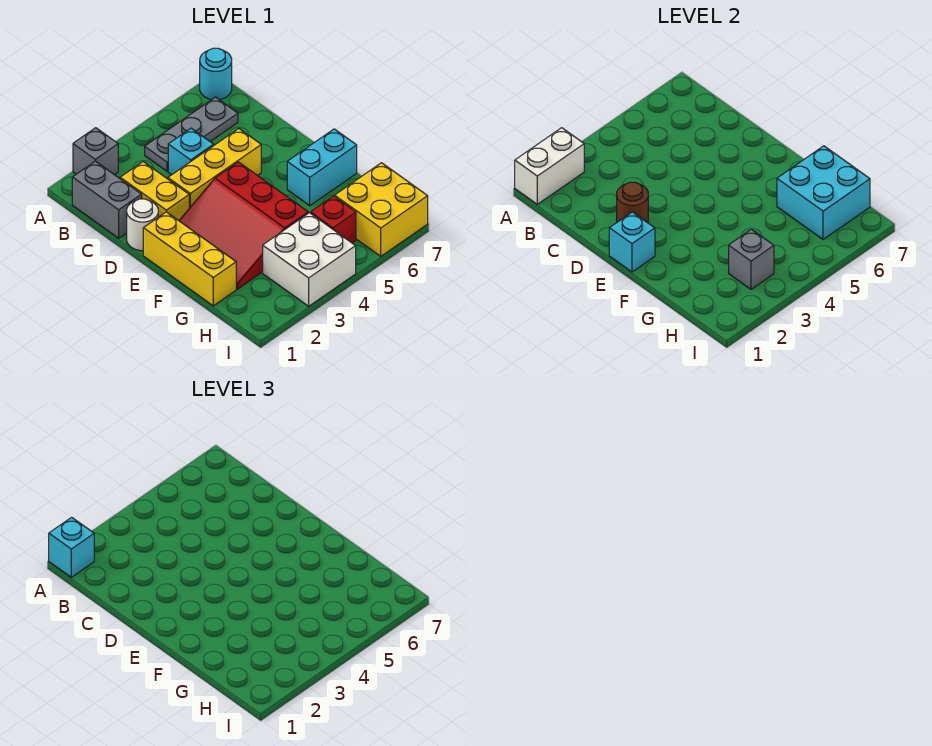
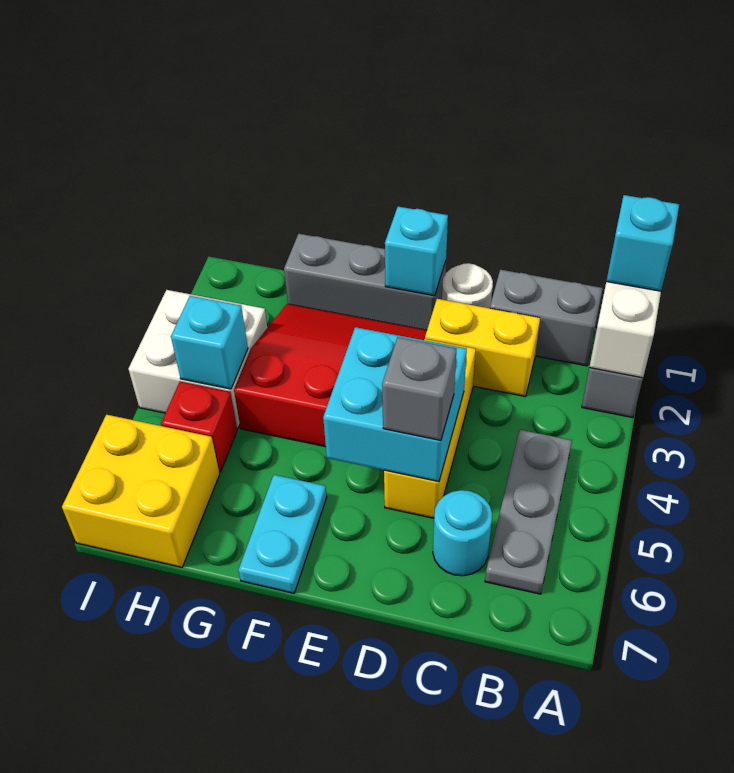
cyan 1x1 round brick [200,48,232,100] -> cyan 1x1 round brick moved to [433,490,492,576]
cyan 1x1 brick [168,128,214,175] -> cyan 1x1 brick moved to [171,296,248,389]
brown 1x1 round brick [617,182,648,223] -> none
yellow 1x3 brick [143,212,236,306] -> grey 1x3 brick [284,234,446,330]
cyan 1x2 brick [287,129,357,206] -> cyan 1x2 plate [238,475,327,593]
cyan 2x2 brick [777,146,870,239] -> cyan 2x2 brick moved to [323,327,467,482]
grey 1x1 brick [729,229,774,289] -> grey 1x1 brick moved to [382,337,456,440]

